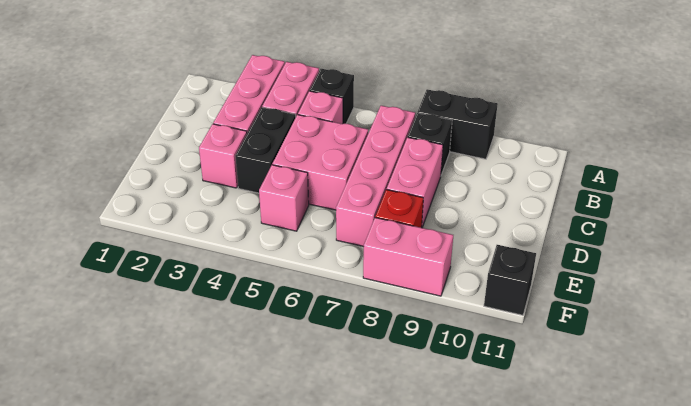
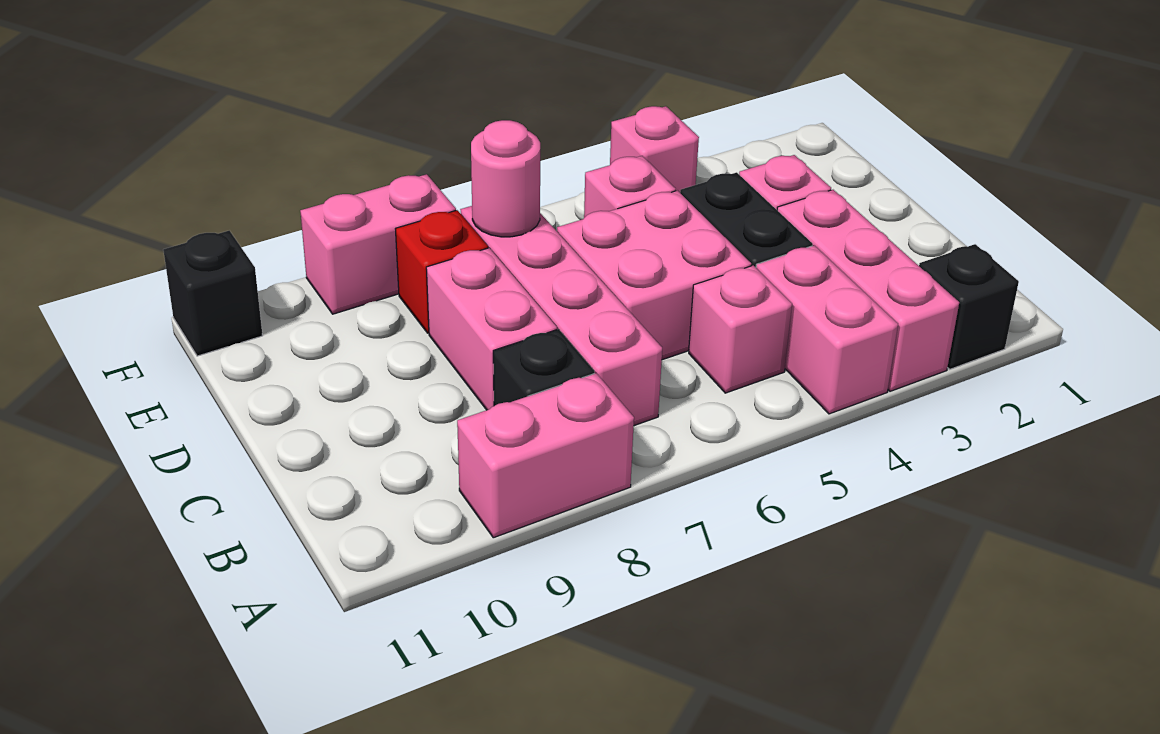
black 1x1 brick [310,69,354,124] -> black 1x1 brick moved to [919,244,1019,369]
black 1x2 brick [418,89,498,159] -> pink 1x2 brick [457,373,634,538]
none -> pink 1x1 round brick [471,120,540,237]
none -> pink 1x1 brick [610,106,699,192]

